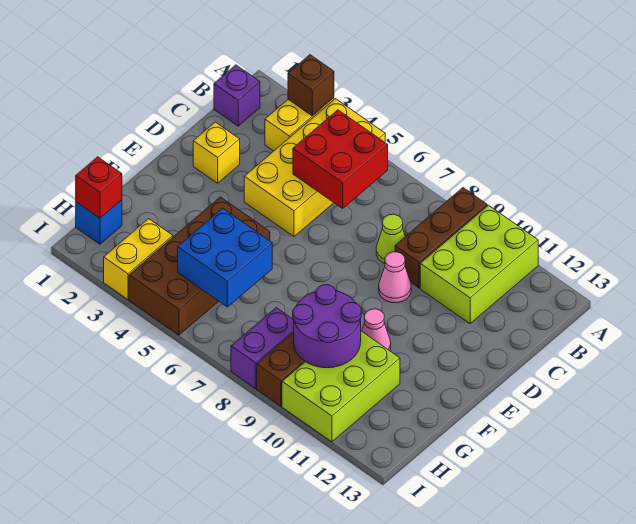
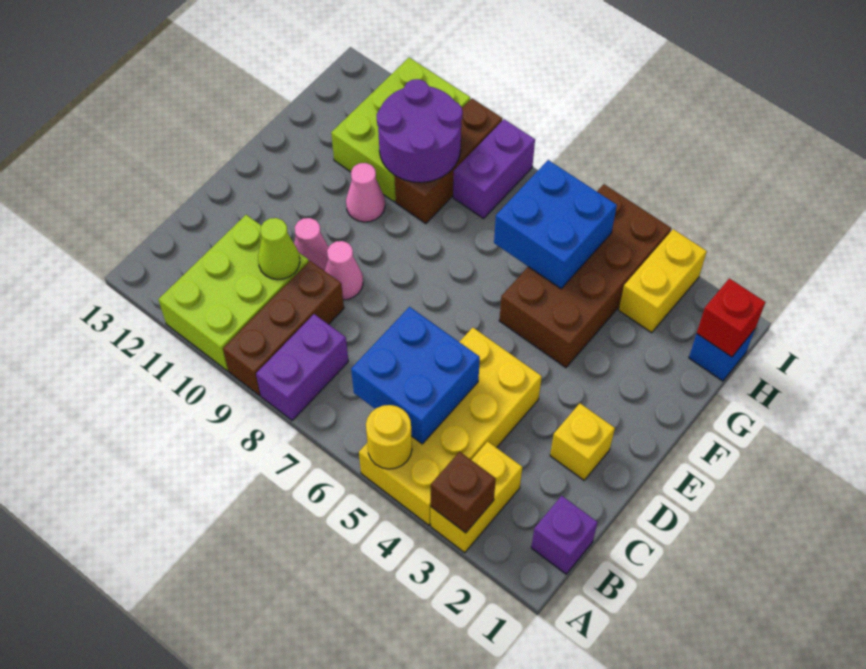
none -> yellow 1x1 round brick [366,405,412,469]
none -> purple 1x2 brick [256,314,348,420]
red 2x2 brick [293,110,388,208] -> blue 2x2 brick [351,307,480,444]
lime 1x1 cone [376,214,405,264] -> lime 1x1 cone moved to [258,218,300,280]
none -> pink 1x1 cone [294,218,329,271]

